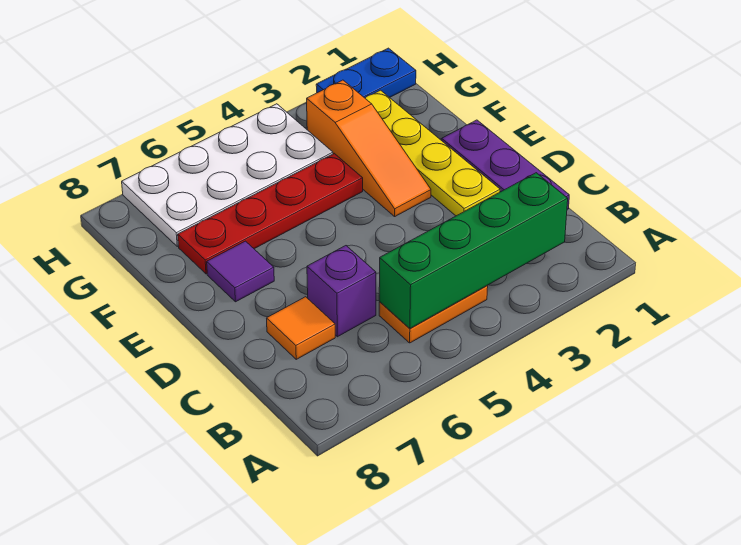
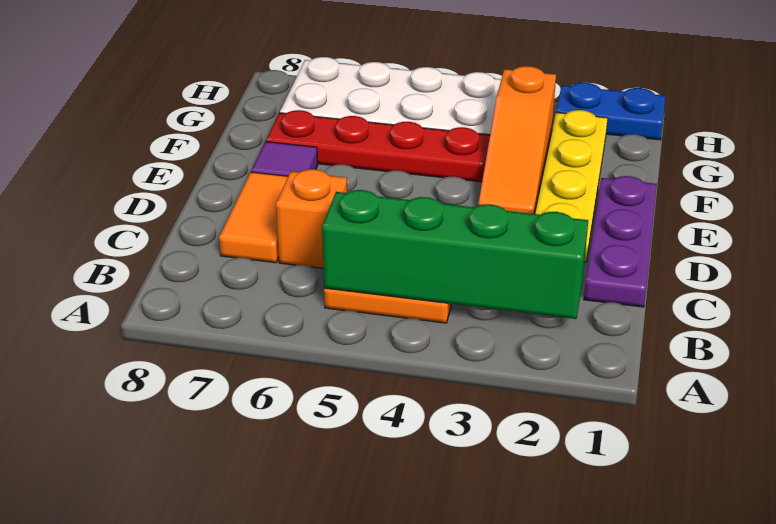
purple 1x1 brick [307,246,376,337] -> orange 1x1 brick [276,169,347,268]
orange 1x1 tile [267,297,335,359] -> orange 1x2 tile [219,172,288,263]

